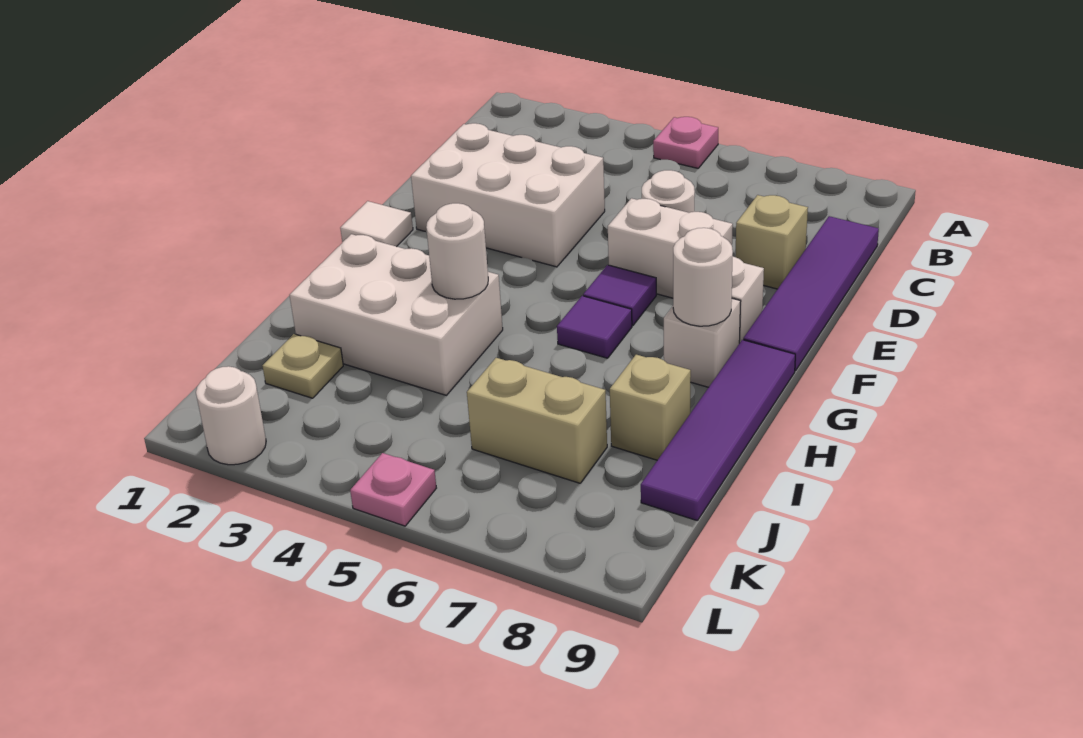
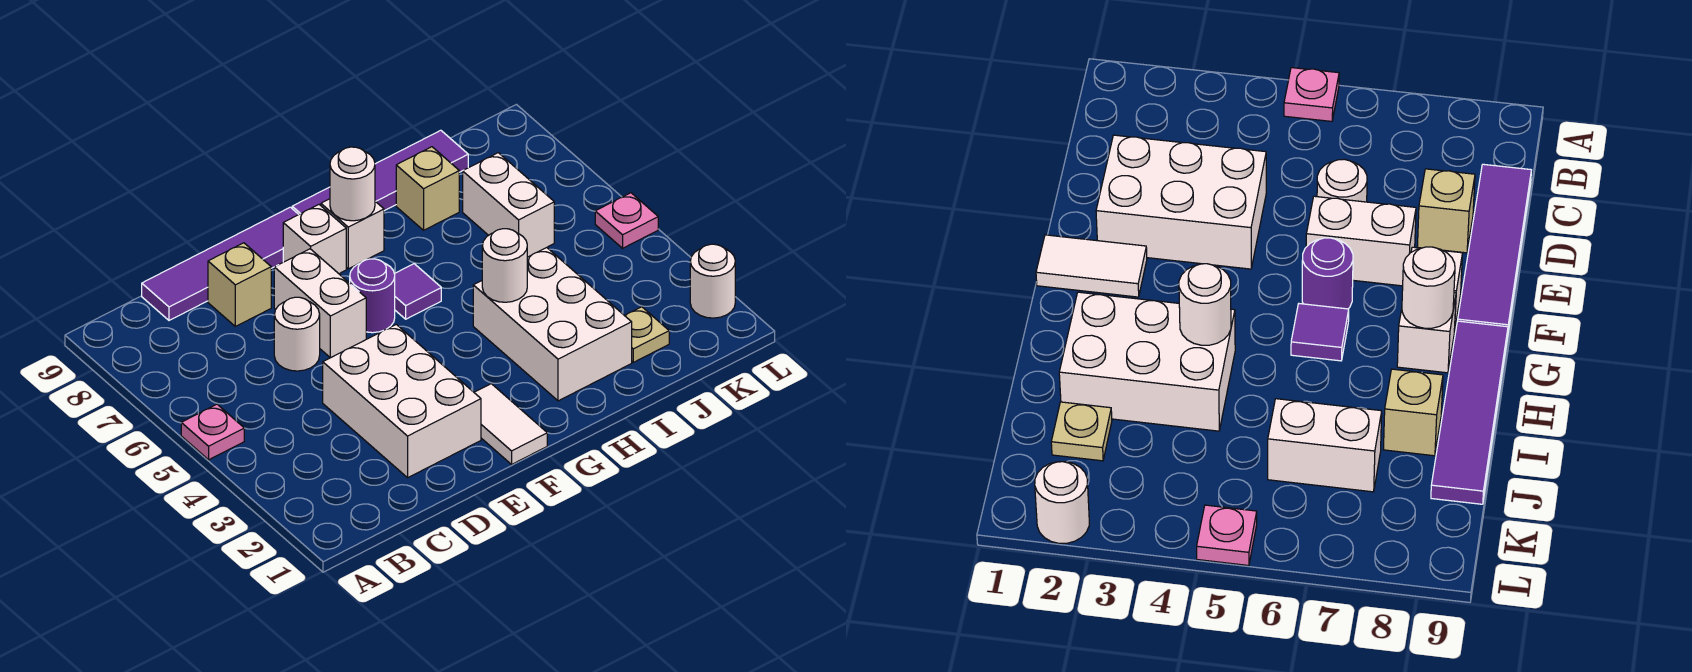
white 1x1 tile [340,201,413,247] -> white 1x2 tile [474,384,547,464]
purple 1x1 tile [583,265,656,325] -> purple 1x1 round brick [350,259,395,333]
tan 1x2 brick [467,358,607,483] -> white 1x2 brick [463,153,554,257]

